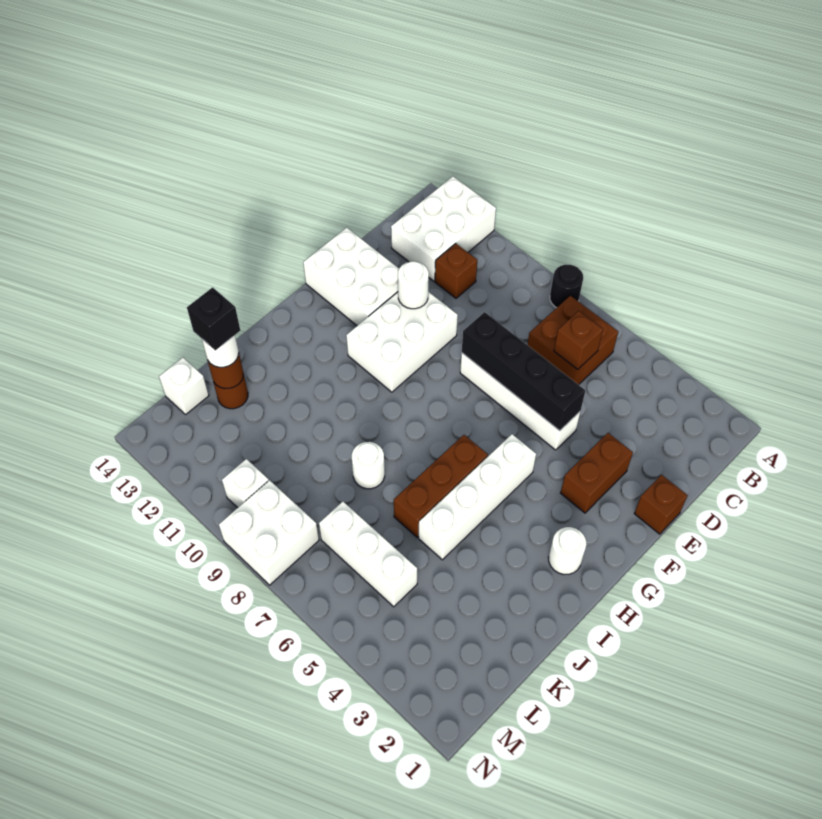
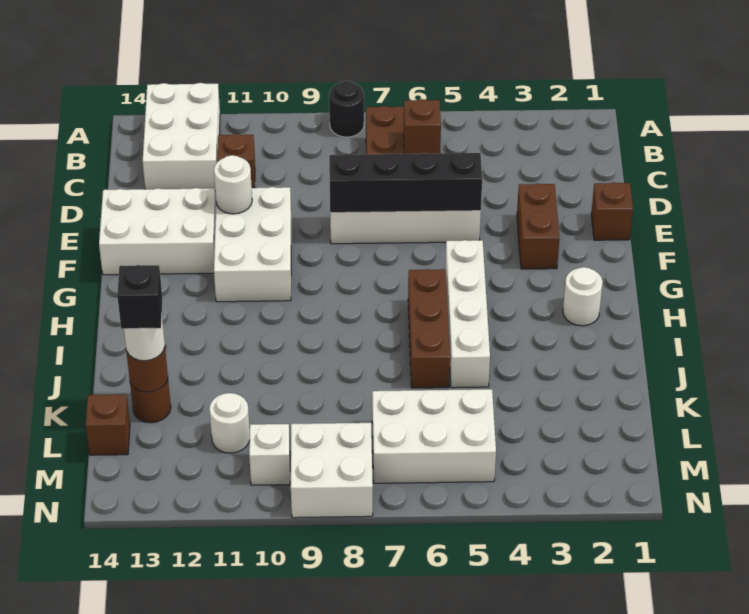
white 1x1 round brick [352,442,385,489] -> white 1x1 round brick moved to [209,393,250,453]
white 1x3 brick [319,502,417,607] -> white 2x3 brick [372,389,496,483]
white 1x1 brick [159,358,209,414] -> brown 1x1 brick [86,394,130,455]

